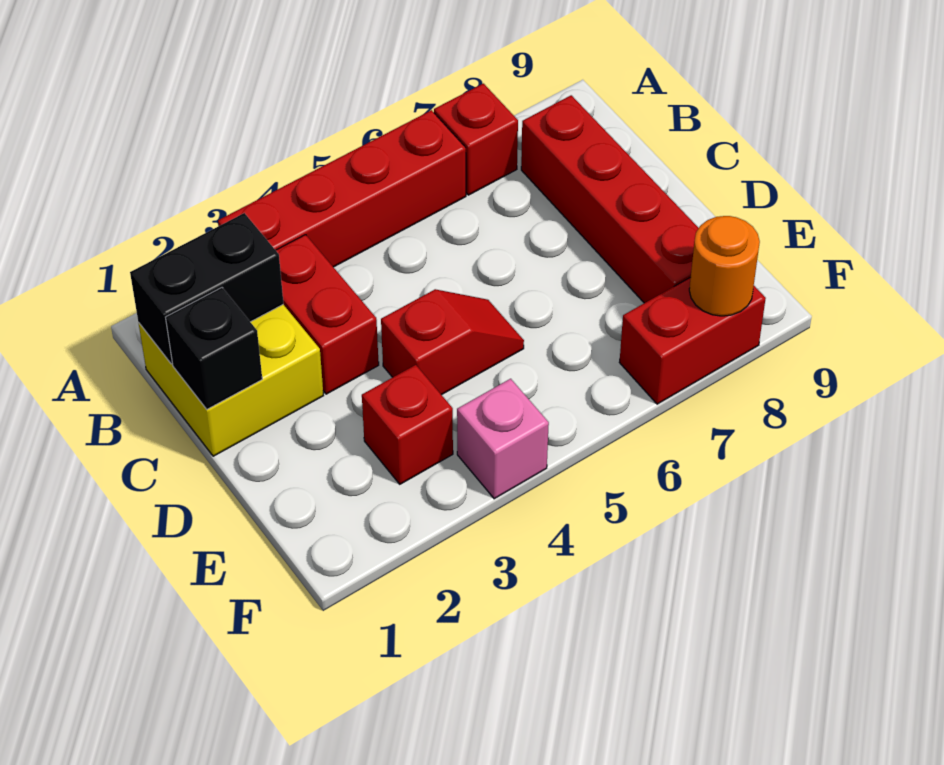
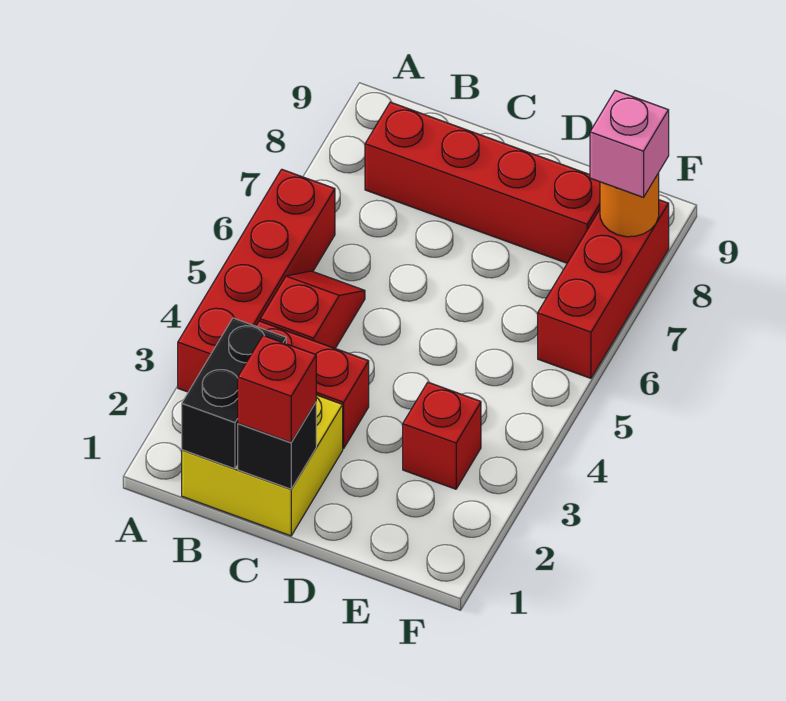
red 1x1 brick [434,84,518,195] -> red 1x1 brick moved to [238,336,316,442]
red 1x2 slope [381,289,524,395] -> red 1x2 slope moved to [260,271,365,348]
pink 1x1 brick [457,379,549,499] -> pink 1x1 brick moved to [590,90,669,197]
red 1x2 brick [619,277,766,404] -> red 1x3 brick [538,200,669,378]

